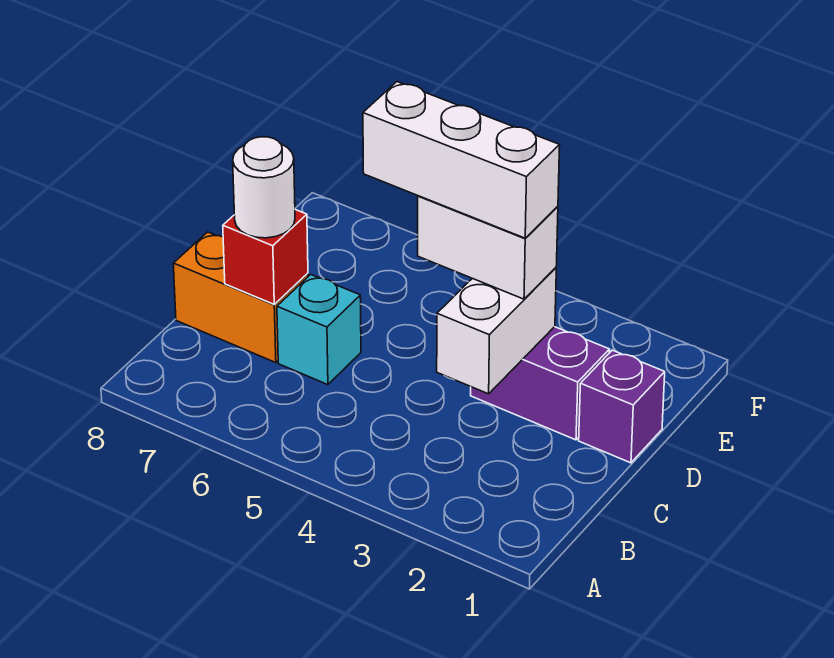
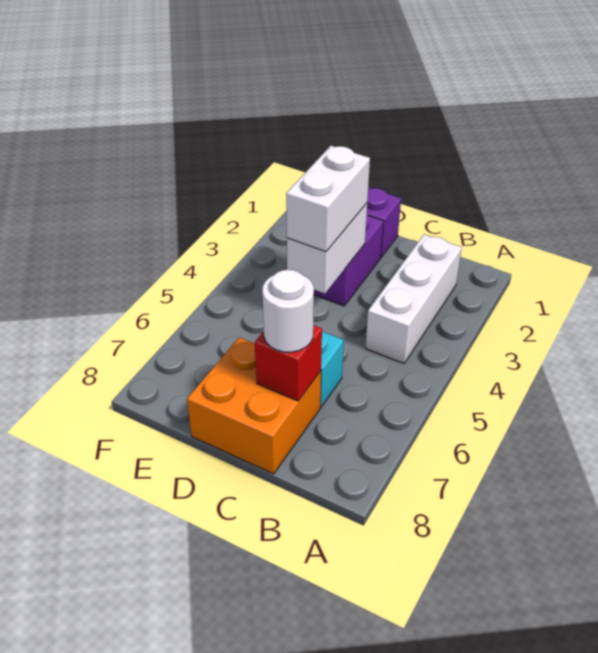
white 1x2 brick [437,268,556,394] -> white 1x2 brick turned to [287,203,367,294]
orange 1x2 brick [173,232,308,363] -> orange 2x2 brick [187,337,321,474]
white 1x3 brick [363,82,560,238] -> white 1x3 brick moved to [365,234,462,364]

